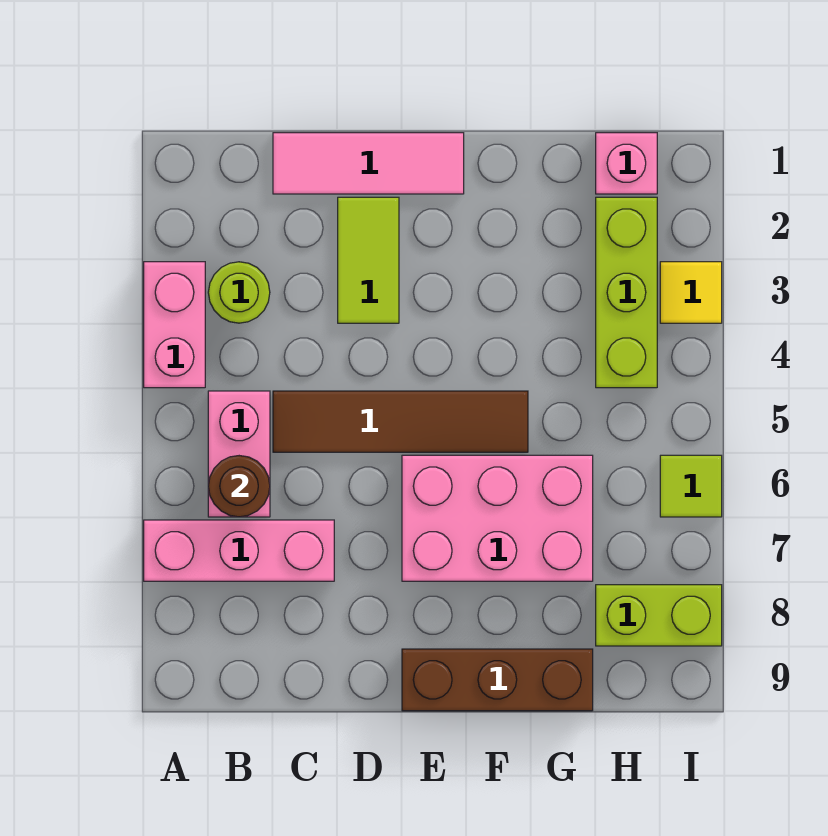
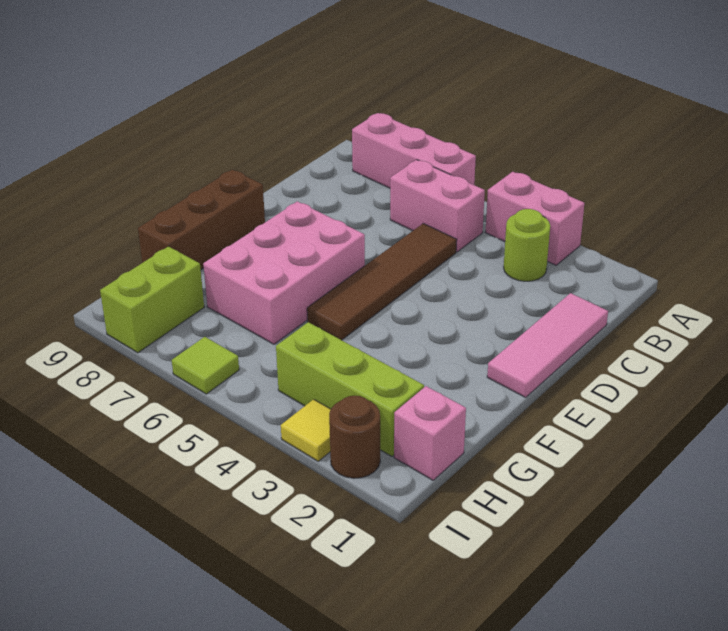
pink 1x3 brick [144,520,334,581] -> pink 1x3 brick turned to [352,113,476,188]
brown 1x1 round brick [208,456,270,517] -> brown 1x1 round brick moved to [329,396,380,478]
lime 1x2 tile [338,197,399,323] -> none

